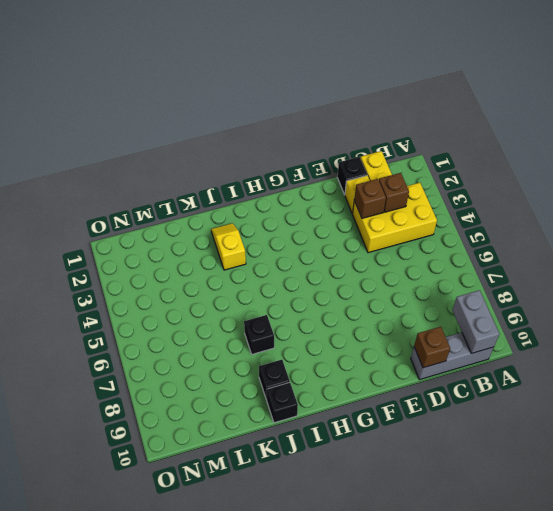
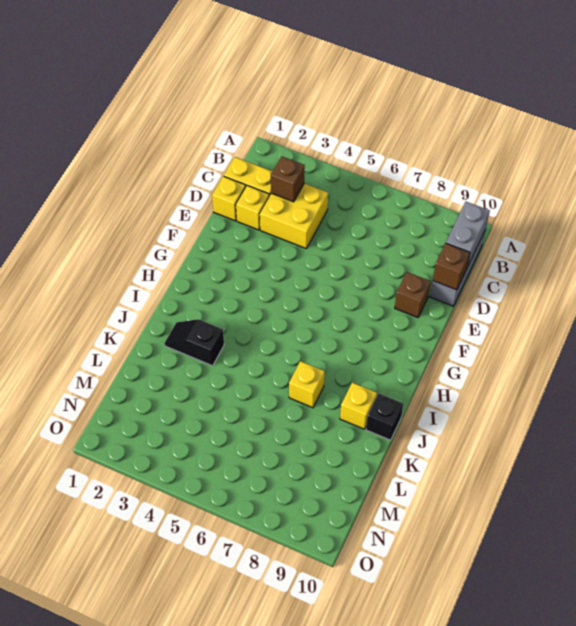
yellow 2x3 brick [353,183,437,253] -> yellow 2x2 brick [260,183,328,249]
grey 1x2 brick [452,290,499,353] -> grey 1x2 brick turned to [446,202,490,267]
black 1x1 brick [337,157,367,195] -> yellow 1x1 brick [212,176,246,221]
brown 1x1 brick [354,179,386,218] -> brown 1x1 brick moved to [395,272,431,317]
yellow 1x2 slope [211,223,246,270] -> black 1x2 slope [164,319,224,366]
black 1x1 brick [244,315,274,354] -> yellow 1x1 brick [289,361,325,408]
black 1x1 brick [259,360,290,399] -> yellow 1x1 brick [340,382,377,429]

